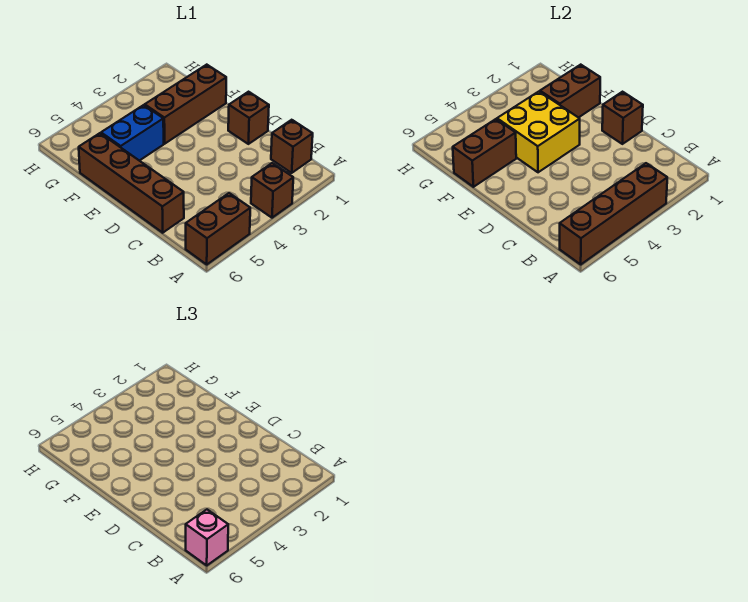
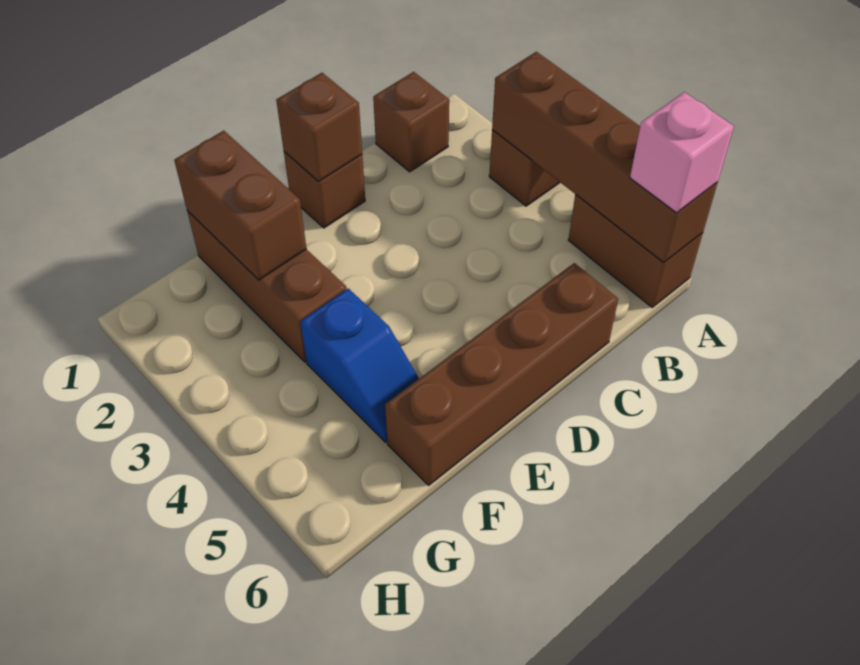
yellow 2x2 brick [497,92,580,172] -> none
blue 1x2 brick [101,105,164,161] -> blue 1x2 slope [300,288,419,442]
brown 1x2 brick [453,119,516,187] -> none

